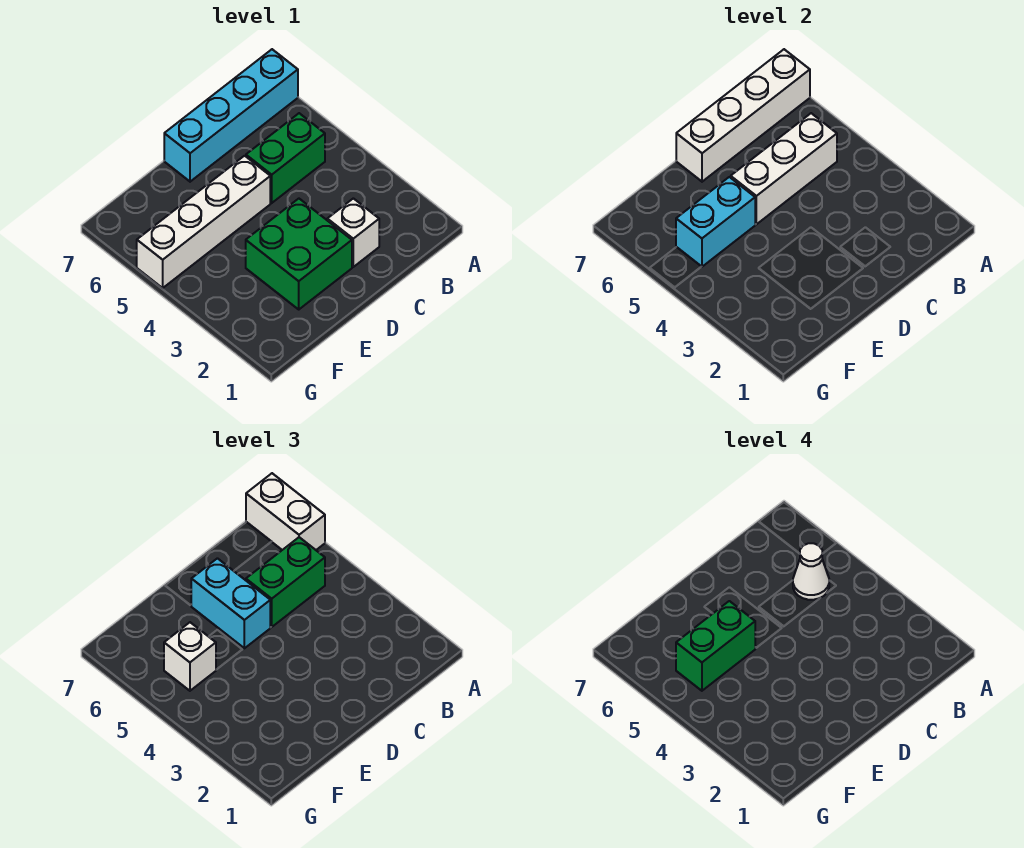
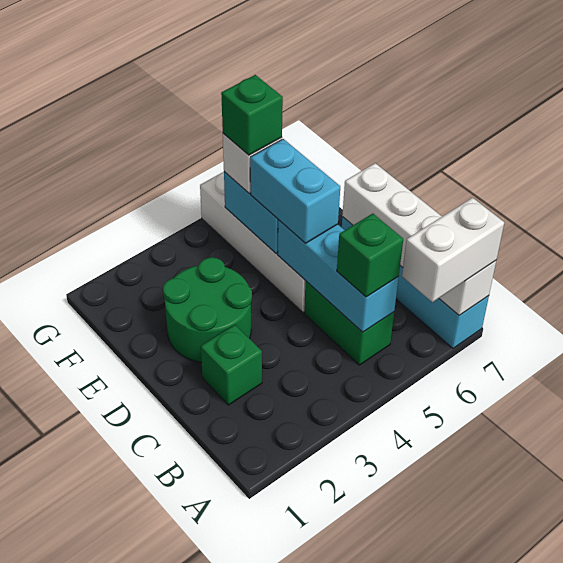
white 1x3 brick [731,113,837,224] -> cyan 1x3 brick [278,220,399,332]
green 1x2 brick [246,537,325,627] -> green 1x1 brick [337,213,403,297]
white 1x1 cone [793,543,829,600] -> none
white 1x1 brick [327,198,379,267] -> green 1x1 brick [201,325,262,405]
green 2x2 brick [246,199,352,309] -> green 2x2 round brick [163,257,252,363]
cyan 1x2 brick [191,558,270,648] -> cyan 1x2 brick turned to [250,139,340,243]
green 1x2 brick [676,601,755,691] -> green 1x1 brick [221,75,283,155]

